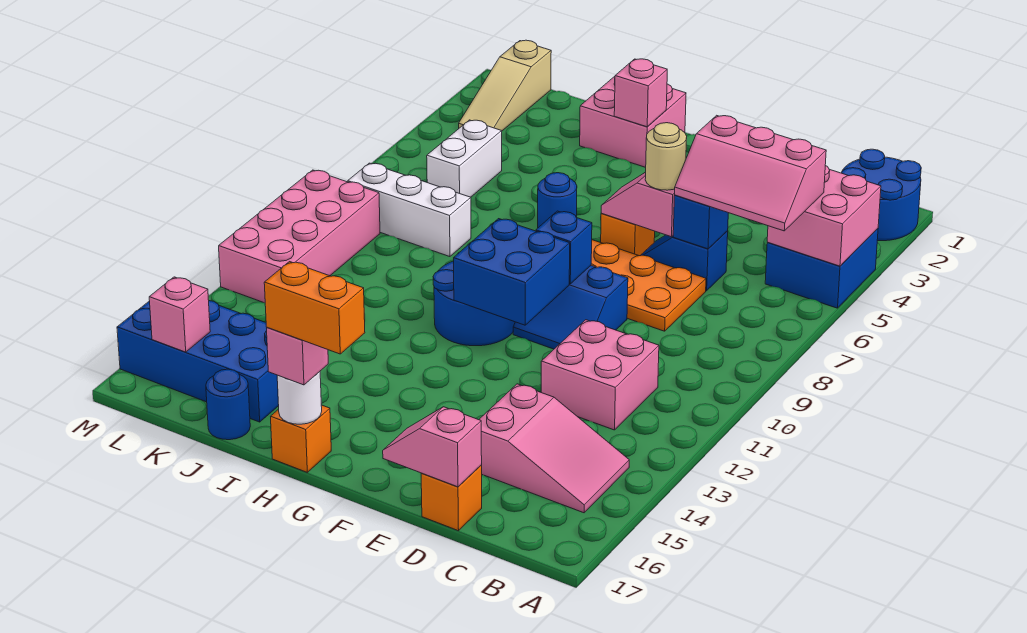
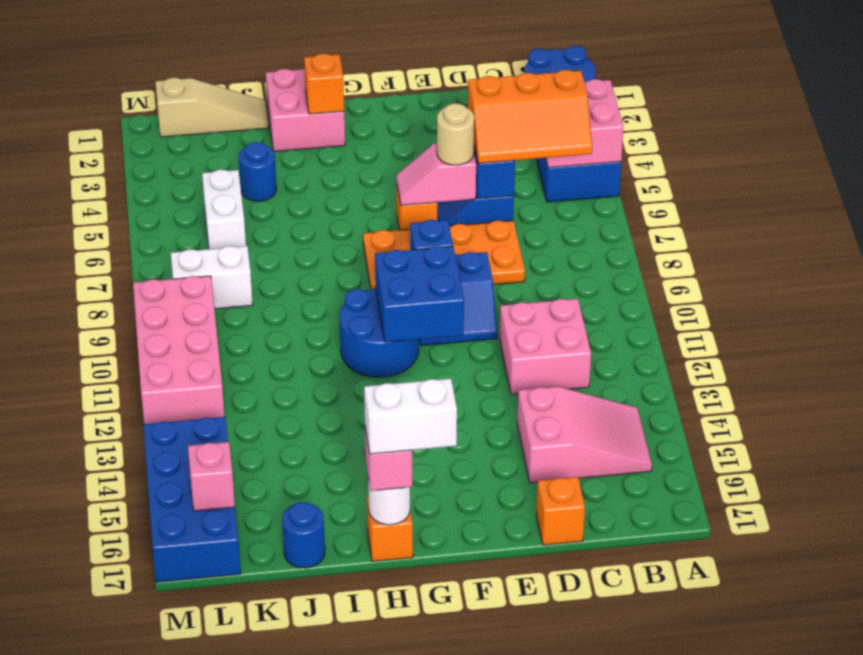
pink 2x3 slope [675,115,826,231] -> orange 2x3 slope [468,70,592,163]
pink 1x2 slope [383,407,482,487] -> none
orange 1x2 brick [264,262,365,354] -> white 1x2 brick [364,379,457,454]
pink 1x1 brick [614,59,667,127] -> orange 1x1 brick [304,54,344,114]
blue 1x1 round brick [538,173,577,228] -> blue 1x1 round brick moved to [239,142,277,201]
white 1x3 brick [348,163,471,257] -> white 1x2 brick [171,246,253,309]
blue 2x4 brick [117,301,279,422] -> blue 2x4 brick turned to [143,417,241,582]
tan 1x3 slope [459,40,551,131] -> tan 1x3 slope turned to [155,78,268,137]

